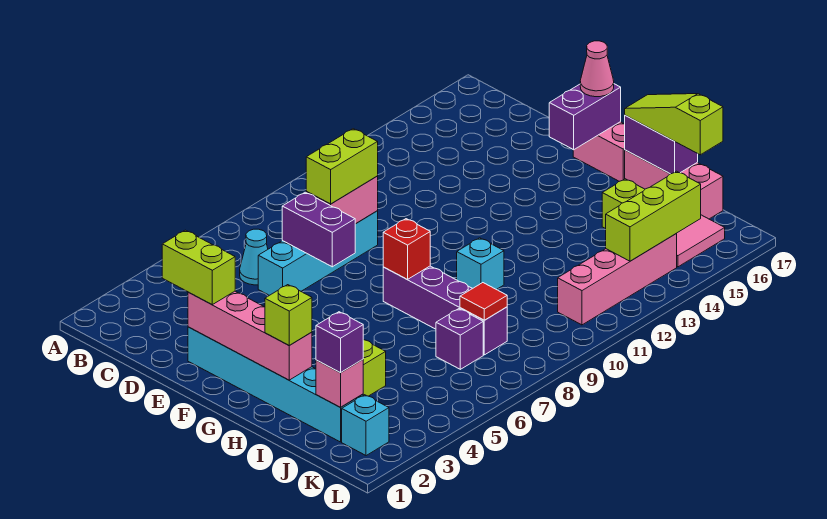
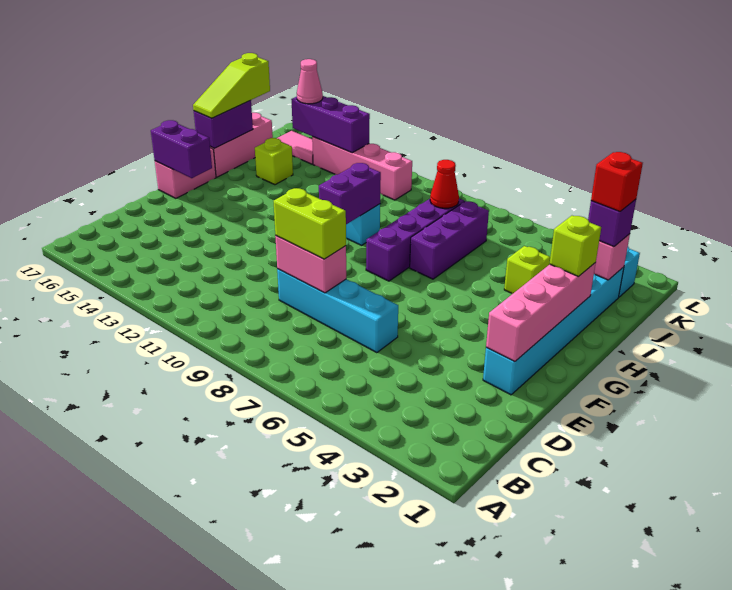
cyan 1x1 cone [240,229,268,285] -> none
lime 1x2 brick [162,230,235,305] -> none
purple 1x2 brick [282,192,355,267] -> purple 1x2 brick moved to [319,163,381,224]
pink 1x1 cone [580,41,614,97] -> pink 1x1 cone moved to [297,59,323,104]
red 1x1 brick [383,219,430,279] -> red 1x1 brick moved to [591,152,643,211]
purple 1x1 brick [436,309,483,369] -> purple 1x3 brick [410,201,489,279]
red 1x1 tile [460,283,507,320] -> red 1x1 cone [430,160,459,208]
lime 1x3 brick [606,171,701,261] -> purple 1x3 brick [291,96,370,153]

